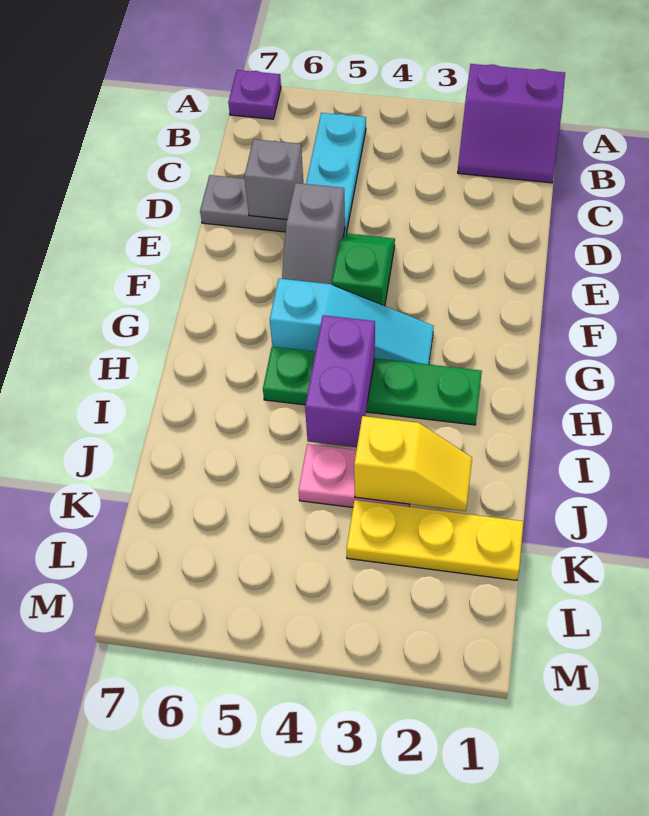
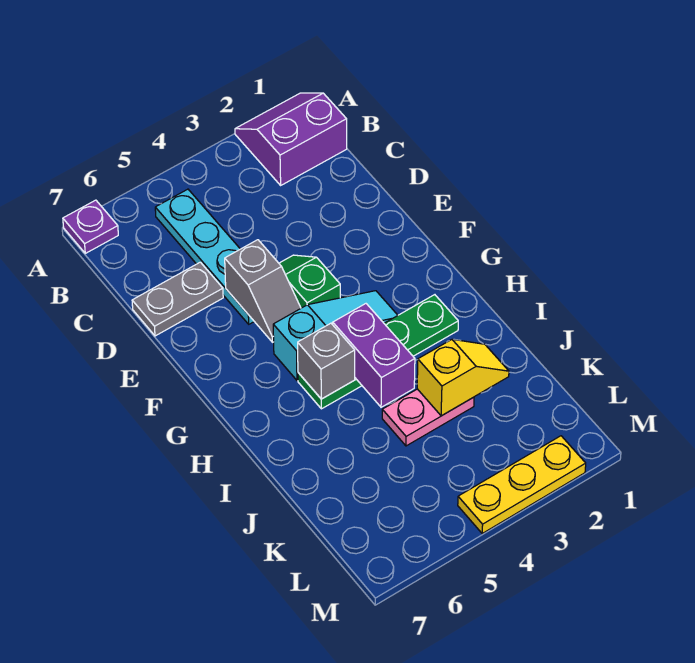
purple 2x2 slope [458,64,565,183] -> purple 2x2 slope turned to [235,93,347,185]
grey 1x1 brick [244,139,303,220] -> grey 1x1 brick moved to [298,323,355,399]
yellow 1x3 plate [347,500,523,580] -> yellow 1x3 plate moved to [458,436,586,533]

